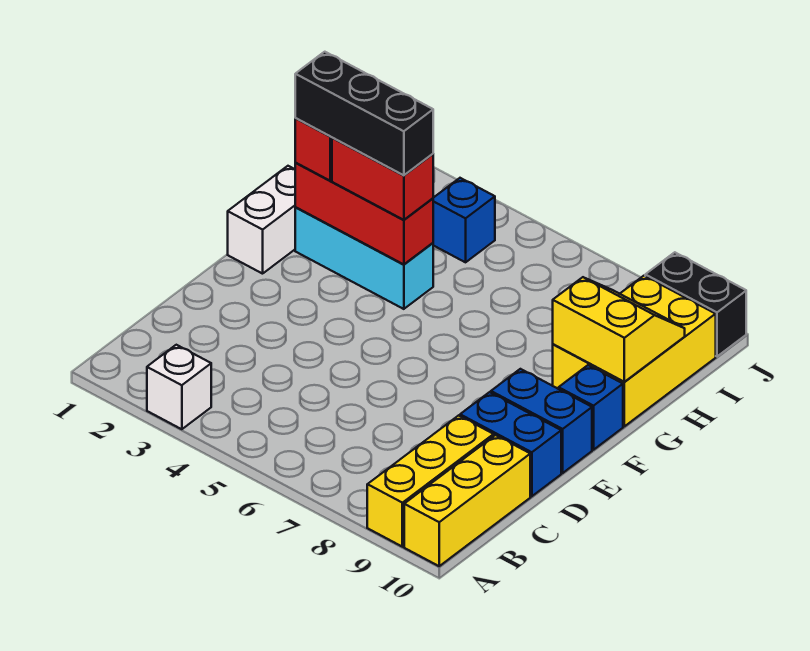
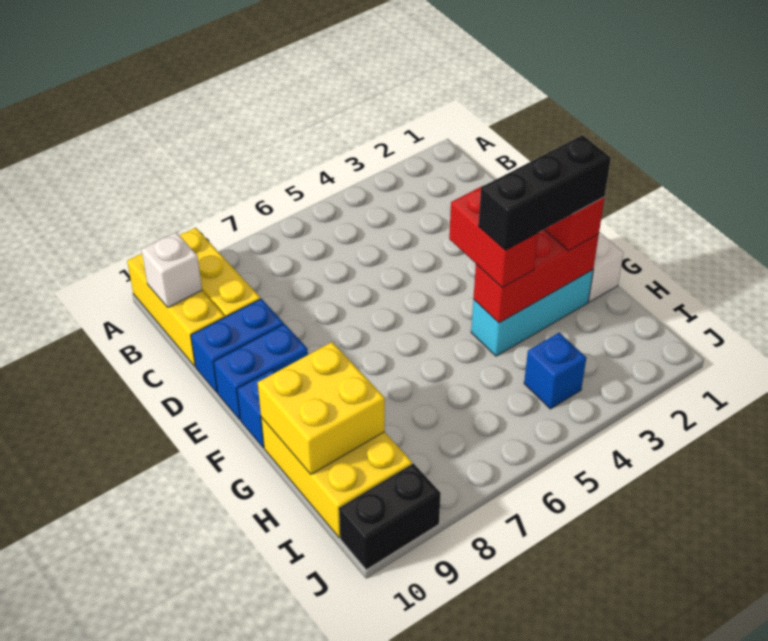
white 1x1 brick [147,345,211,429] -> white 1x1 brick moved to [141,232,202,307]
red 1x2 brick [332,138,433,220] -> red 1x2 brick turned to [449,186,538,288]
yellow 2x2 slope [553,277,685,382] -> yellow 2x2 brick [258,342,385,474]

